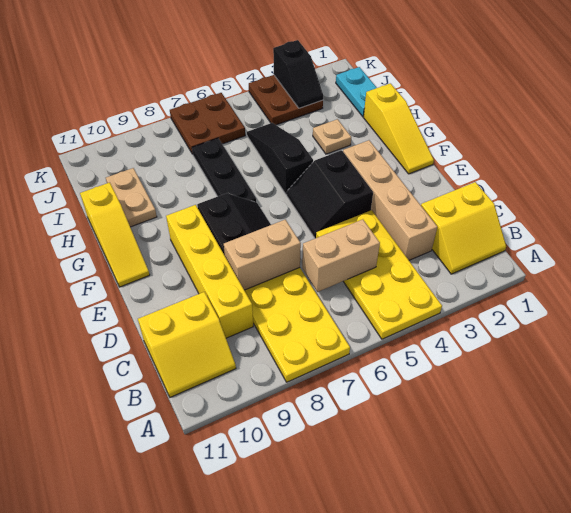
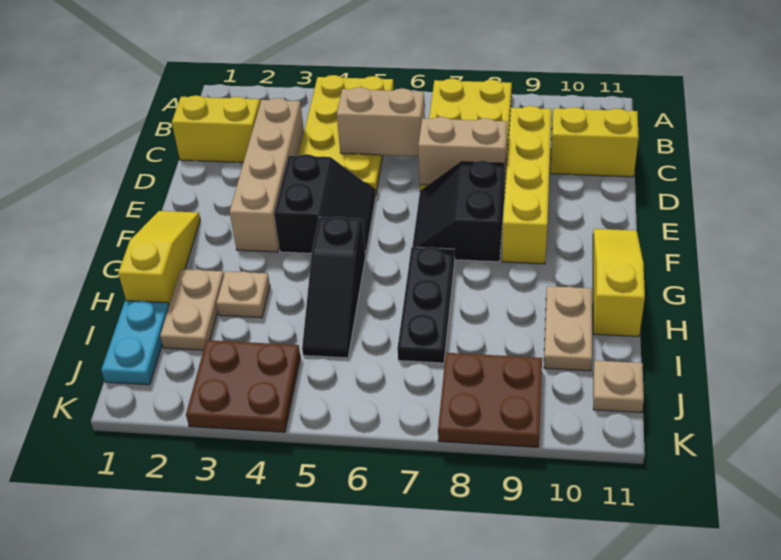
none -> tan 1x2 plate [160,269,224,350]
black 1x2 slope [273,40,323,108] -> none
brown 2x2 plate [170,93,245,154] -> brown 2x2 plate moved to [438,353,542,447]
none -> tan 1x1 plate [593,361,644,413]

